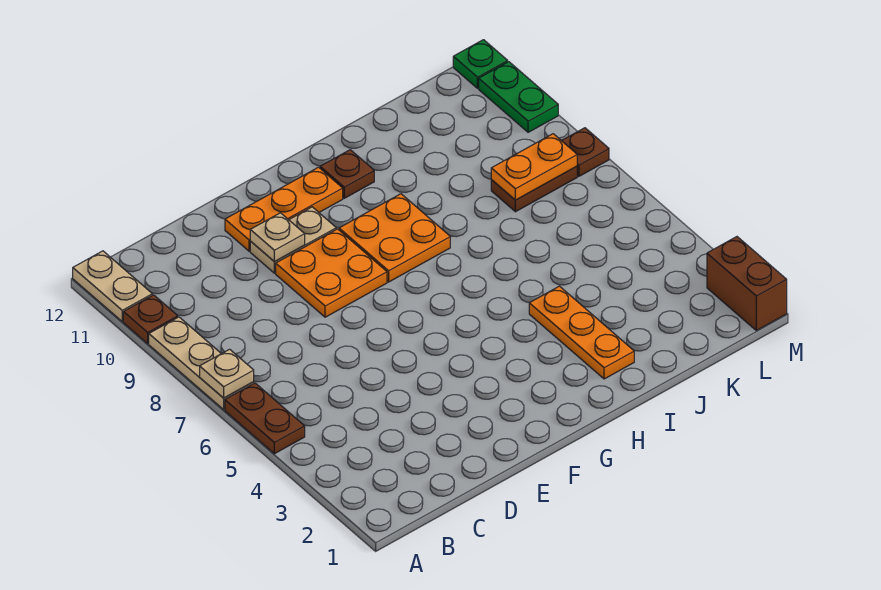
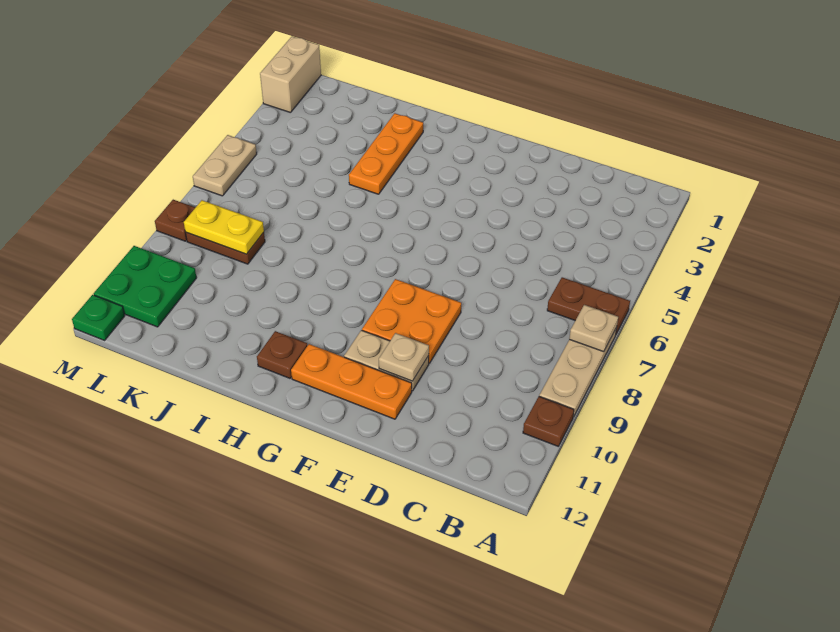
brown 1x2 plate [225,383,305,454] -> brown 1x2 plate turned to [547,277,630,334]
tan 1x2 plate [73,251,152,321] -> tan 1x2 plate moved to [193,135,257,196]
orange 2x2 plate [339,194,450,282] -> none
orange 1x2 plate [491,134,577,200] -> yellow 1x2 plate [184,200,264,254]
brown 1x2 brick [707,237,787,331] -> tan 1x2 brick [260,36,321,113]
green 1x2 plate [479,62,558,132] -> green 2x2 plate [94,246,197,327]

